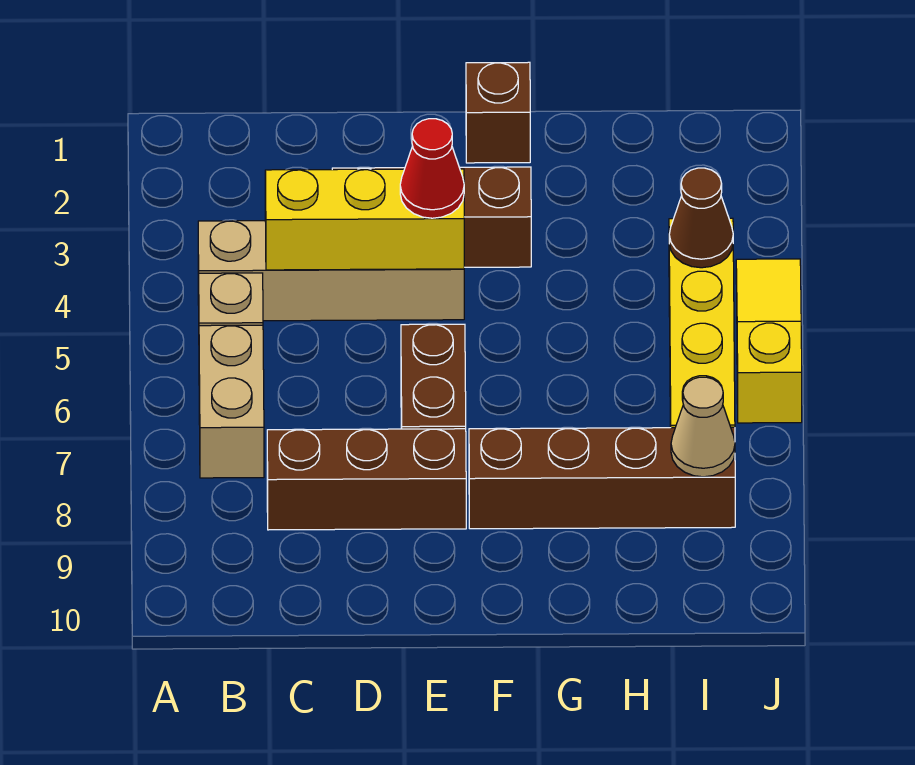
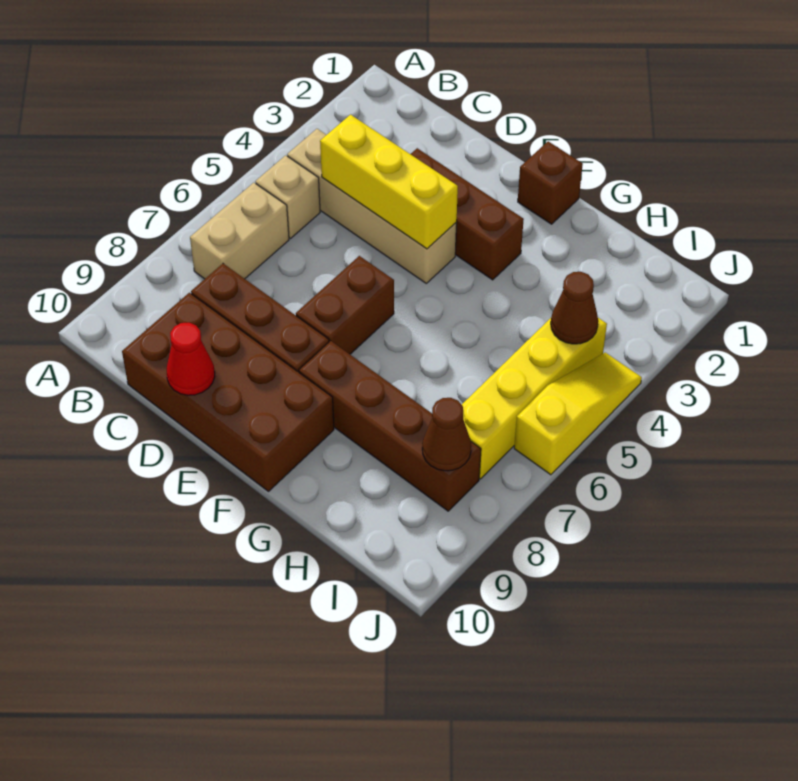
none -> brown 2x4 brick [122,293,334,491]
red 1x1 cone [400,119,464,218] -> red 1x1 cone moved to [167,323,215,395]
tan 1x1 cone [671,377,735,477] -> brown 1x1 cone [422,398,471,471]

